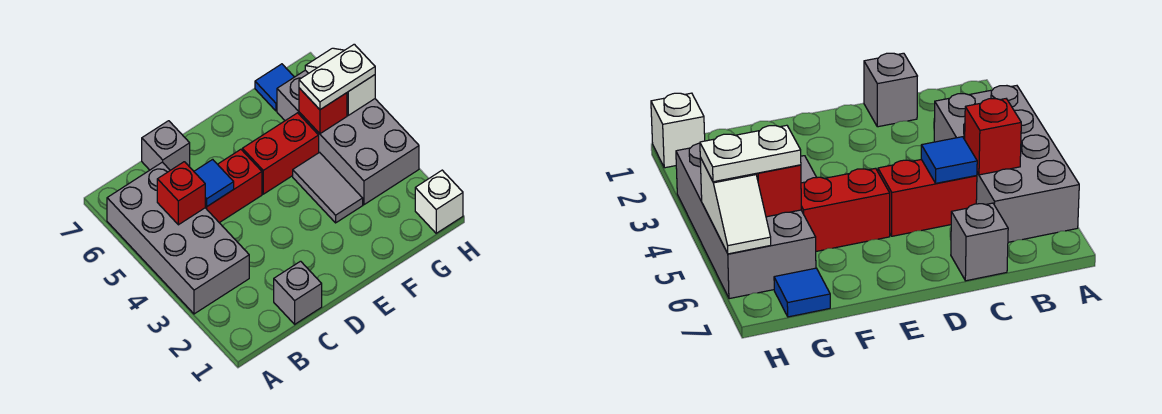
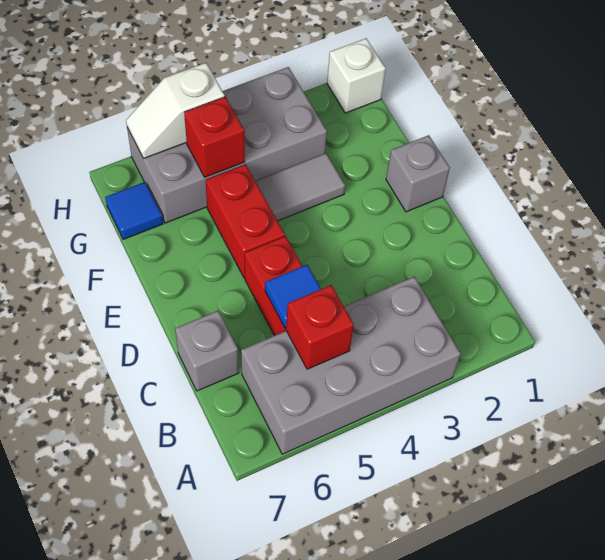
grey 1x1 brick [274,261,322,324] -> grey 1x1 brick moved to [386,135,450,212]
white 1x2 plate [299,44,375,110] -> none

